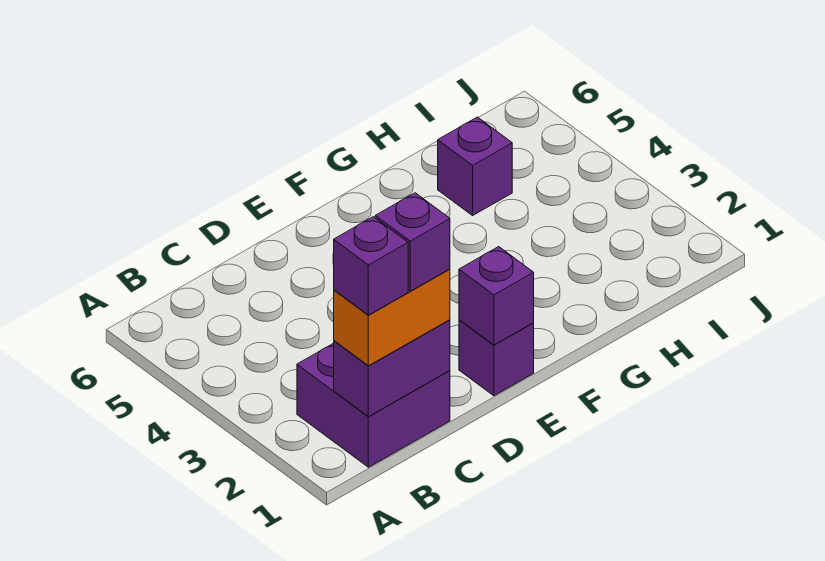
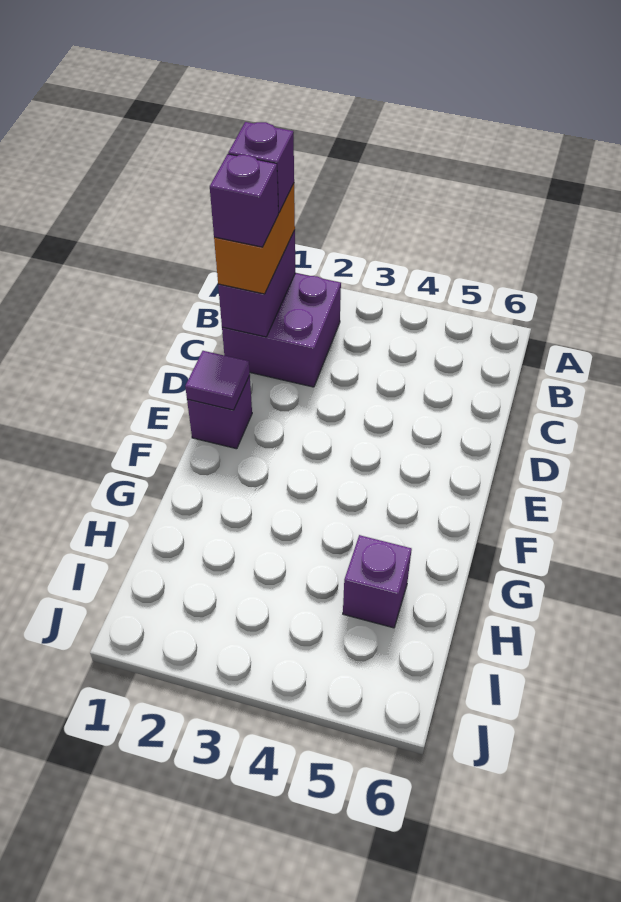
purple 1x1 brick [459,247,534,345] -> purple 1x1 tile [185,351,250,410]

